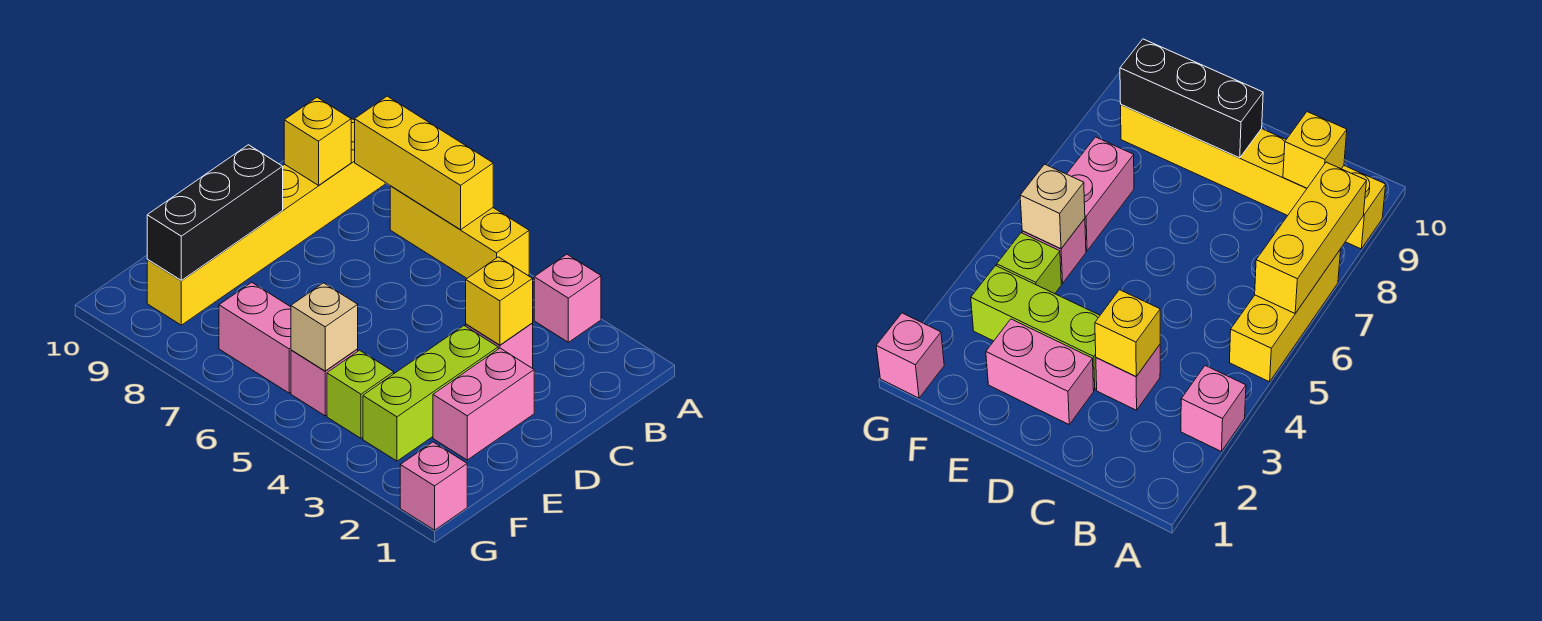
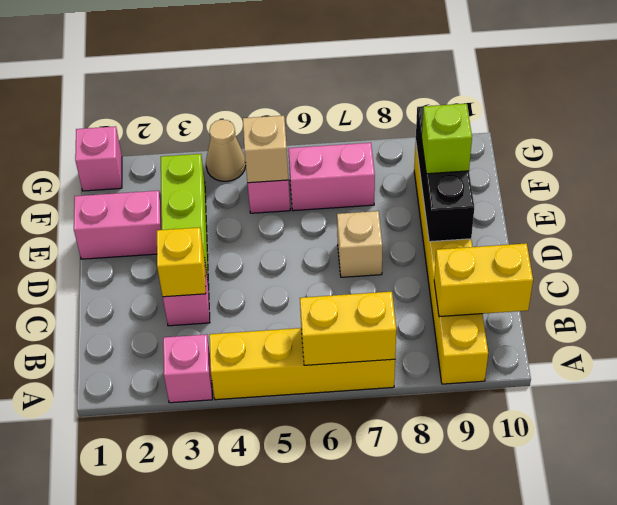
yellow 1x3 brick [390,186,529,278] -> yellow 1x4 brick [209,328,395,400]
yellow 1x3 brick [355,96,493,230] -> yellow 1x2 brick [300,292,396,365]
yellow 1x1 brick [284,98,351,185] -> yellow 1x2 brick [434,243,533,317]
pink 1x2 brick [433,348,534,460] -> pink 1x2 brick turned to [74,191,162,259]
none -> tan 1x1 brick [337,211,383,277]
lime 1x1 brick [327,350,394,438] -> lime 1x1 brick moved to [422,104,472,174]
none -> tan 1x1 cone [206,120,246,181]

